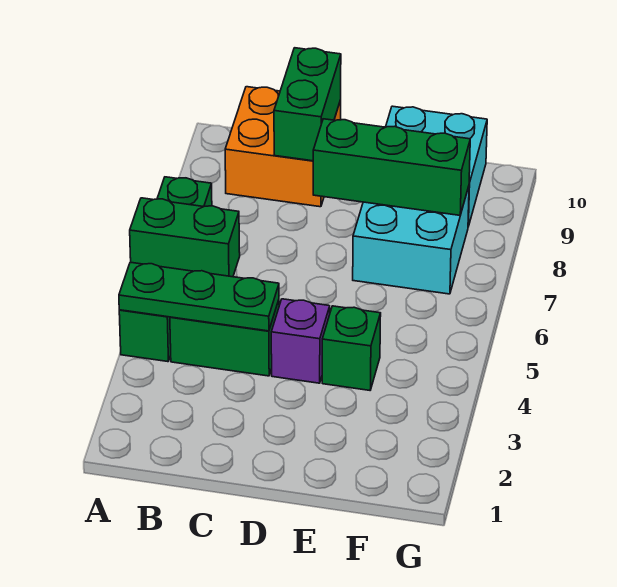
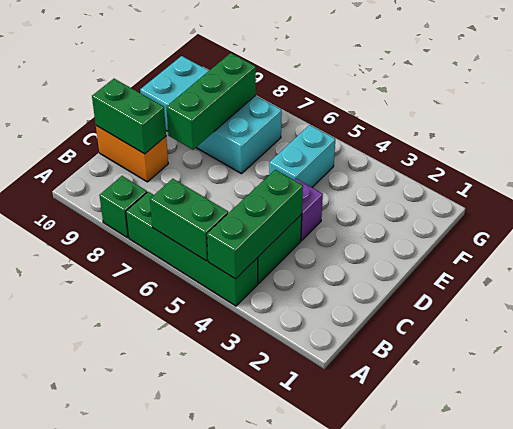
green 1x3 plate [119,262,279,331] -> green 1x3 brick [207,170,303,279]
green 1x2 brick [130,198,240,277] -> green 1x2 brick turned to [150,179,228,261]
orange 2x2 brick [225,87,341,207] -> orange 1x2 brick [96,126,168,182]
green 1x1 brick [322,306,381,390] -> green 1x1 brick moved to [99,176,147,238]
none -> cyan 1x2 brick [269,125,335,187]

